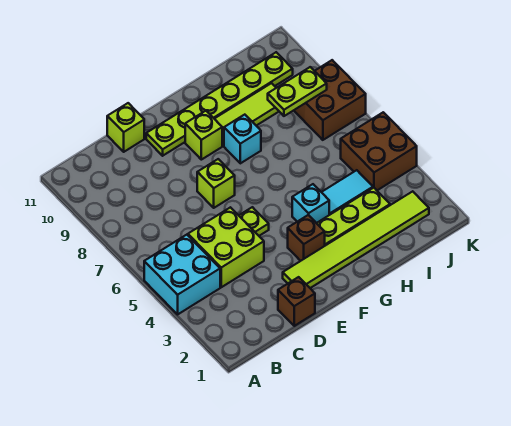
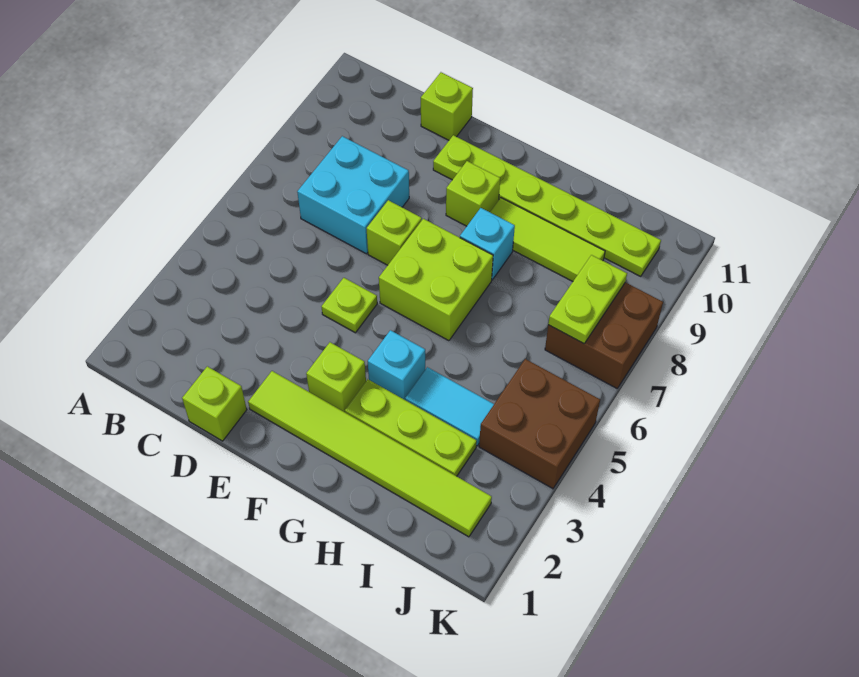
cyan 2x2 brick [144,235,220,314] -> cyan 2x2 brick moved to [297,136,409,254]
lime 2x2 brick [188,207,264,287] -> lime 2x2 brick moved to [379,219,493,341]
brown 1x1 brick [278,277,315,326] -> lime 1x1 brick [182,366,247,441]
brown 1x1 brick [288,215,325,261] -> lime 1x1 brick [306,342,366,412]
lime 1x2 plate [268,67,327,116] -> lime 1x2 plate turned to [548,255,627,344]

